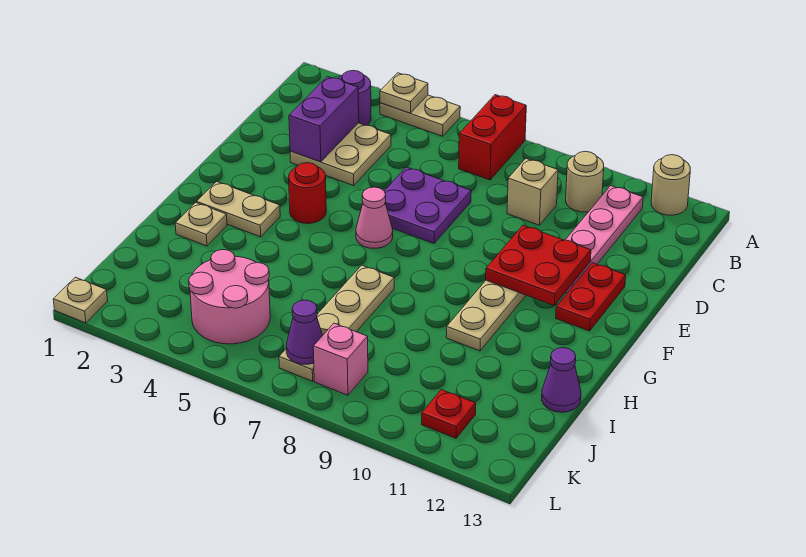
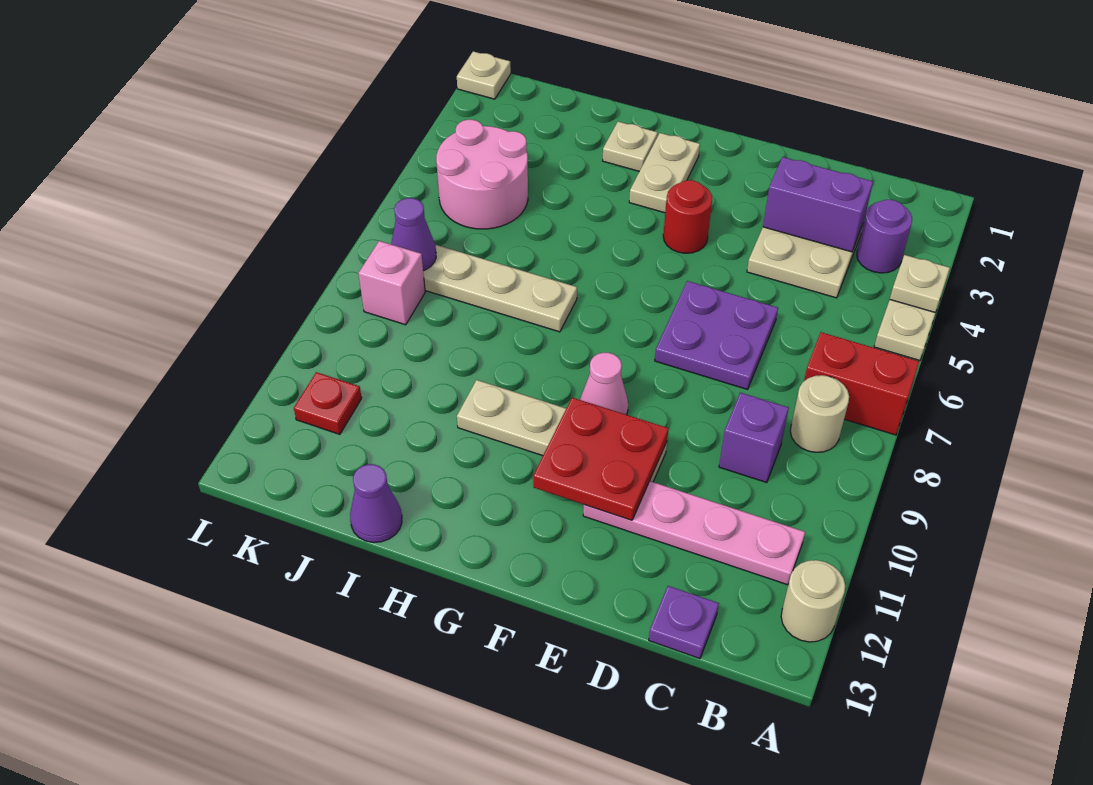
tan 1x1 round brick [566,151,604,212] -> tan 1x1 round brick moved to [790,375,849,452]
tan 1x1 brick [507,158,558,225] -> purple 1x1 brick [719,393,789,483]
none -> purple 1x1 plate [649,586,719,659]
red 1x2 plate [556,263,626,331] -> none
pink 1x1 cone [356,187,393,248] -> pink 1x1 cone moved to [580,353,628,415]

